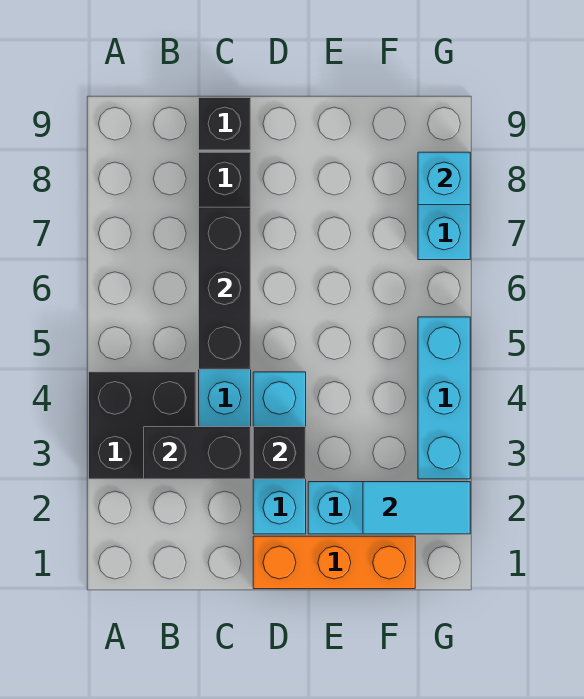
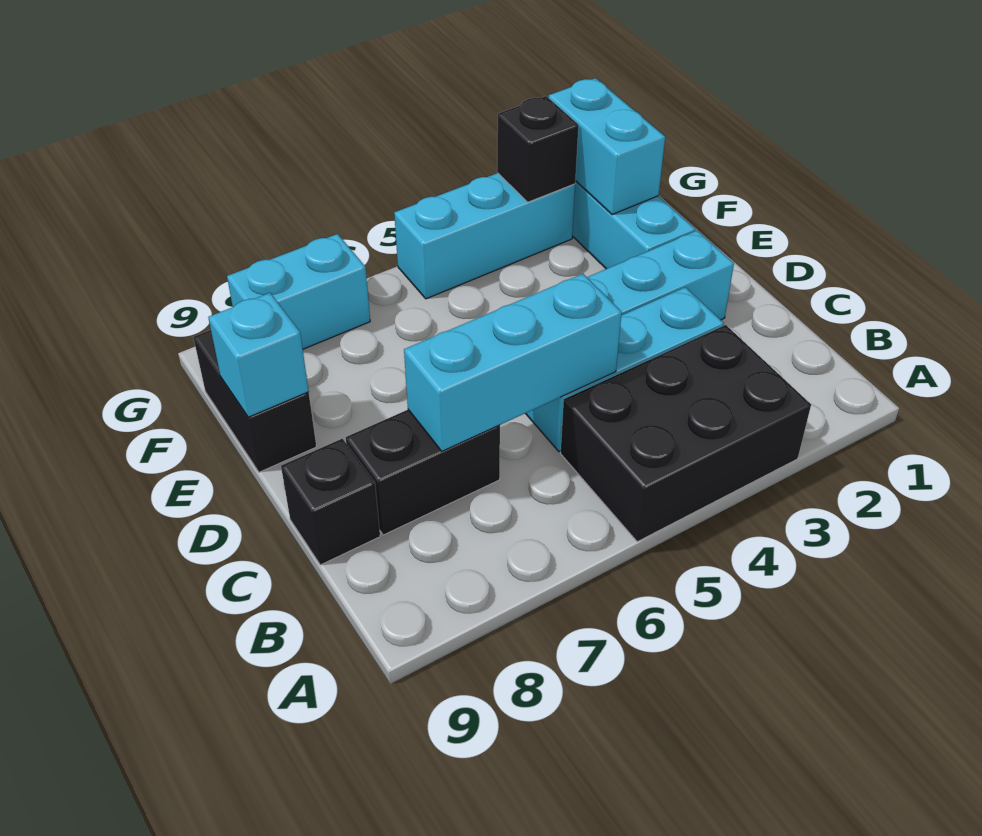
black 2x2 brick [89,372,196,479] -> black 2x3 brick [561,325,811,542]
black 1x2 brick [144,427,251,479] -> black 1x2 brick moved to [193,330,316,472]
black 1x3 brick [199,207,251,369] -> cyan 1x3 brick [404,274,622,451]
orange 1x3 brick [253,536,415,589] -> none
black 1x1 brick [253,427,306,479] -> black 1x1 brick moved to [497,96,579,202]
cyan 1x2 tile [363,482,470,534] -> cyan 1x2 brick [549,78,665,214]
cyan 1x1 brick [418,152,470,205] -> cyan 1x1 brick moved to [208,293,309,417]

